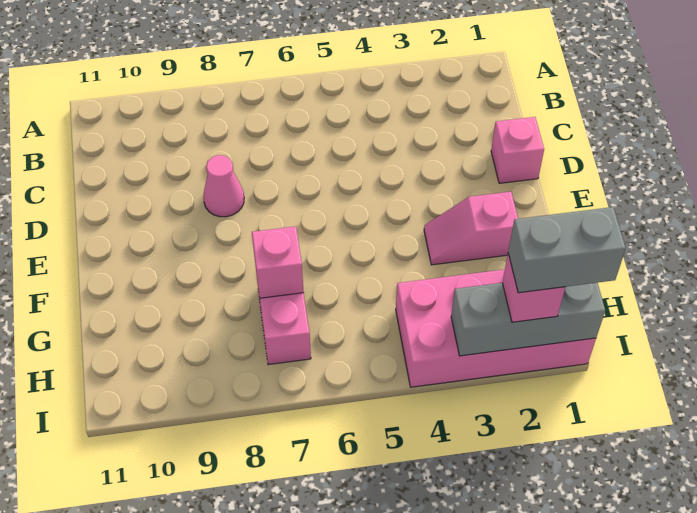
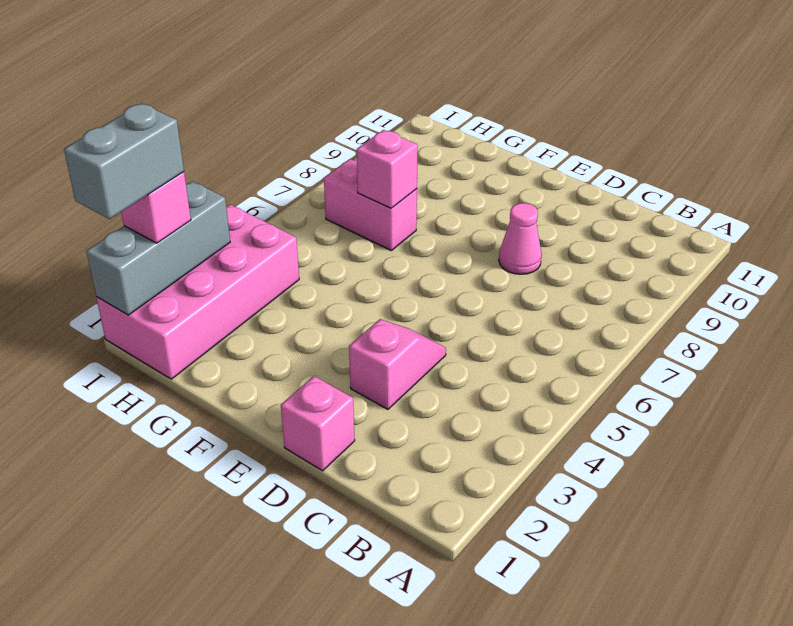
pink 1x2 slope [424,192,518,265] -> pink 1x2 slope moved to [349,319,446,409]

